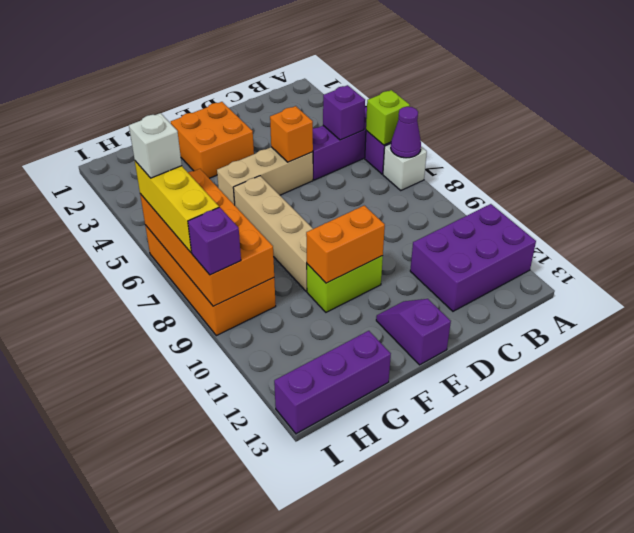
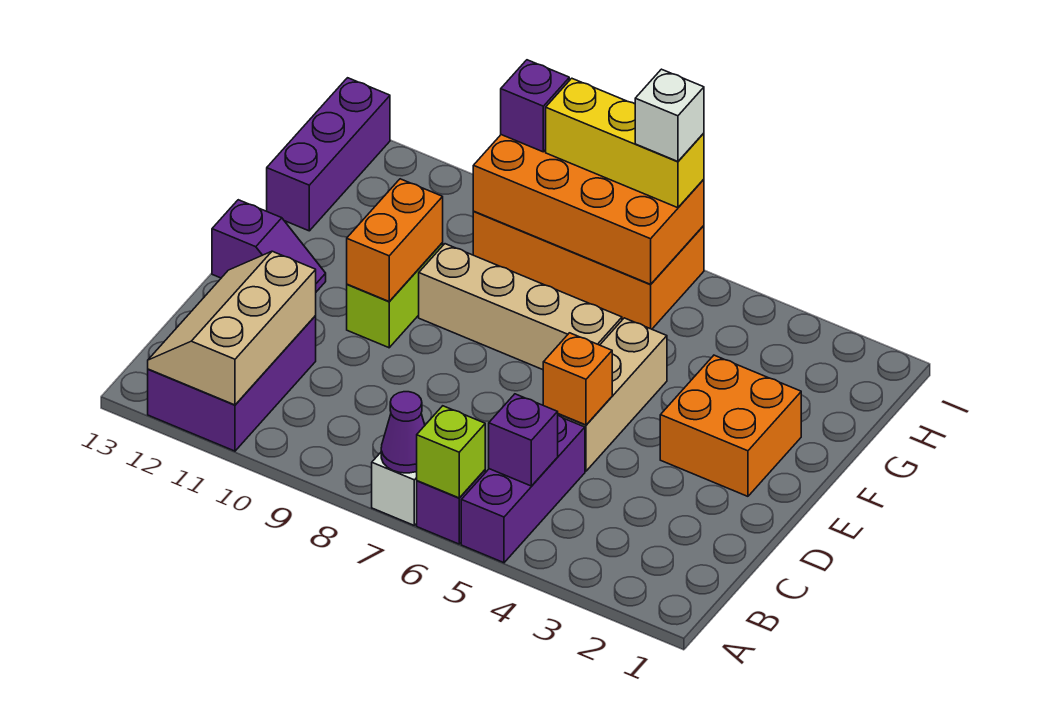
none -> tan 2x3 slope [148,251,316,405]

